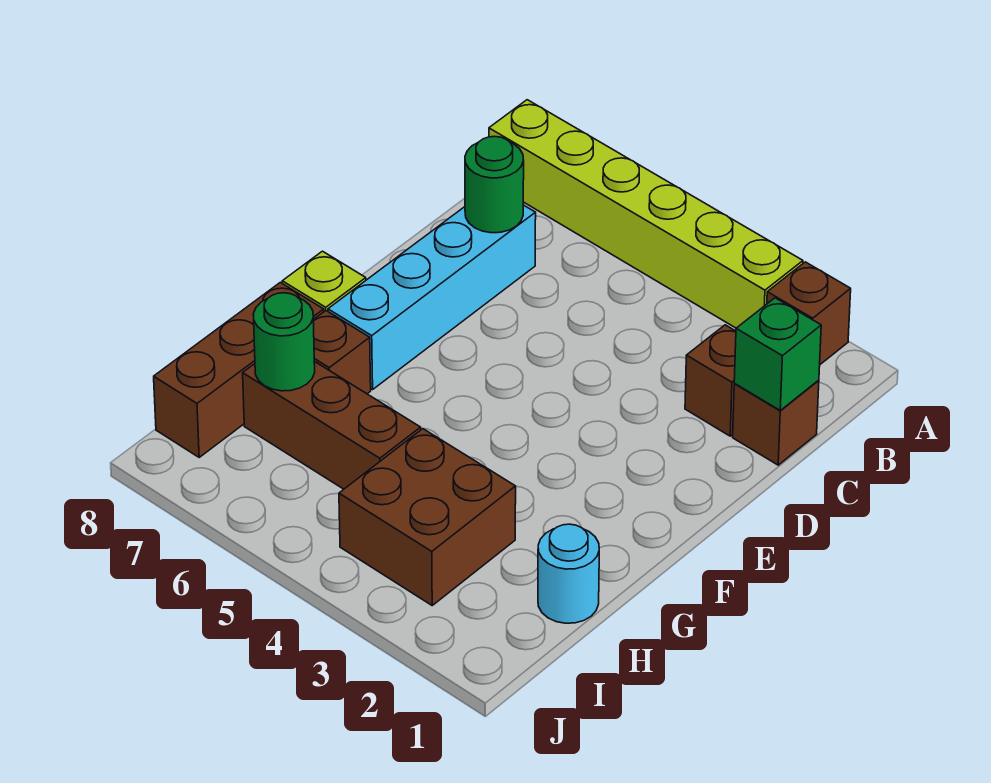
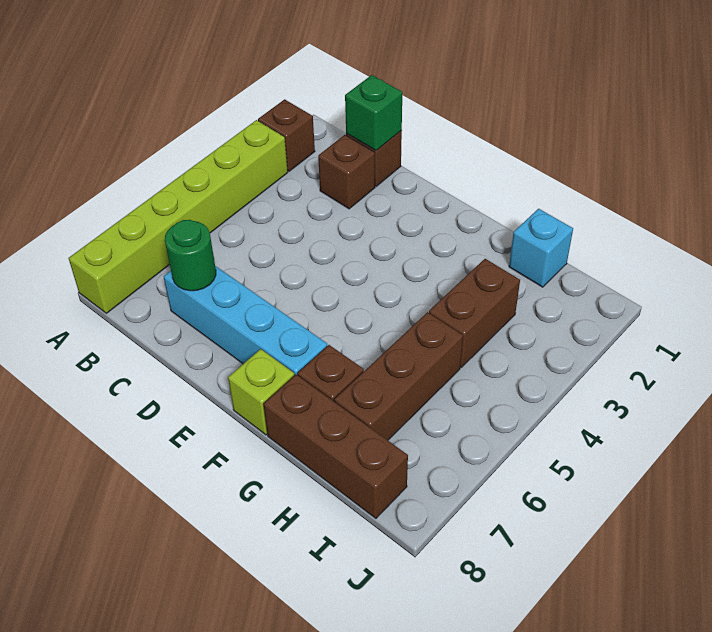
cyan 1x1 round brick [538,524,599,623] -> cyan 1x1 brick [509,209,573,287]
brown 2x2 brick [339,429,516,605] -> brown 1x2 brick [429,259,520,367]
green 1x1 round brick [253,293,315,391] -> none

